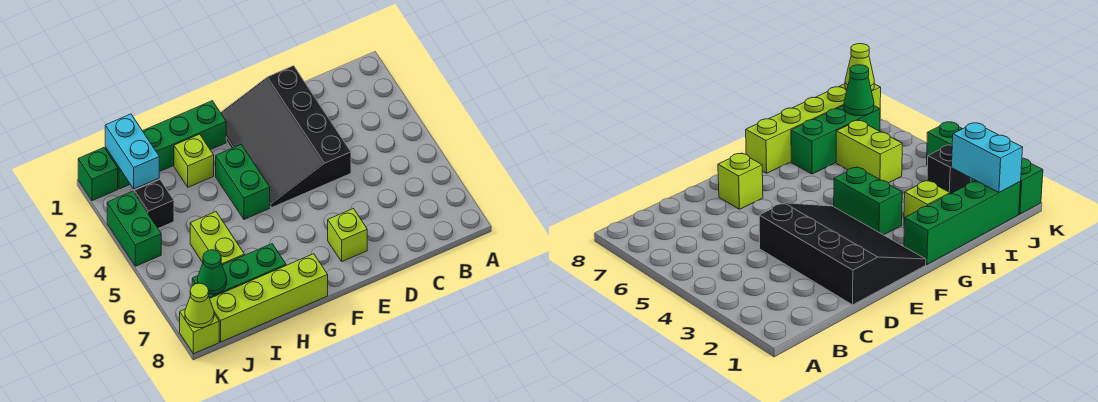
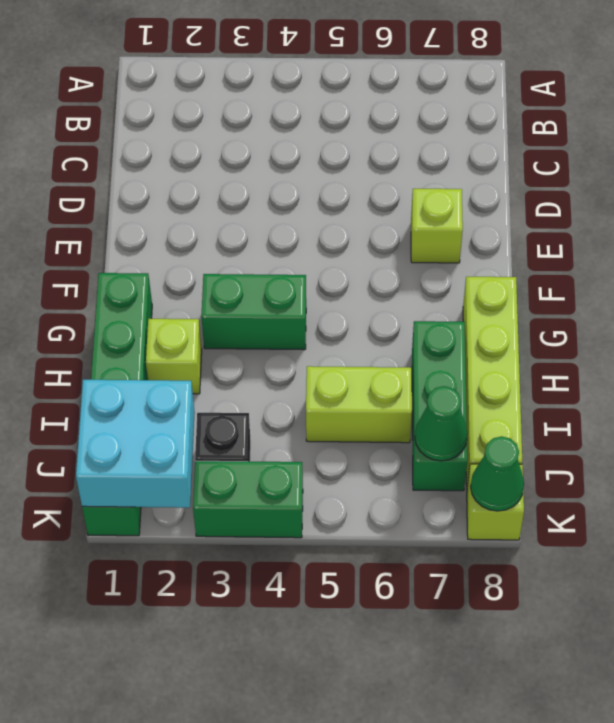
black 3x4 slope [220,66,351,208] -> none
cyan 1x2 brick [105,114,159,189] -> cyan 2x2 brick [76,380,195,508]
lime 1x1 cone [185,283,214,328] -> green 1x1 cone [471,436,524,511]

